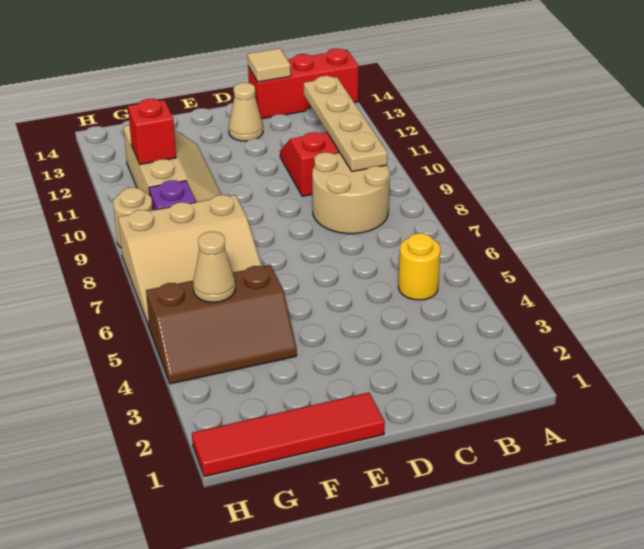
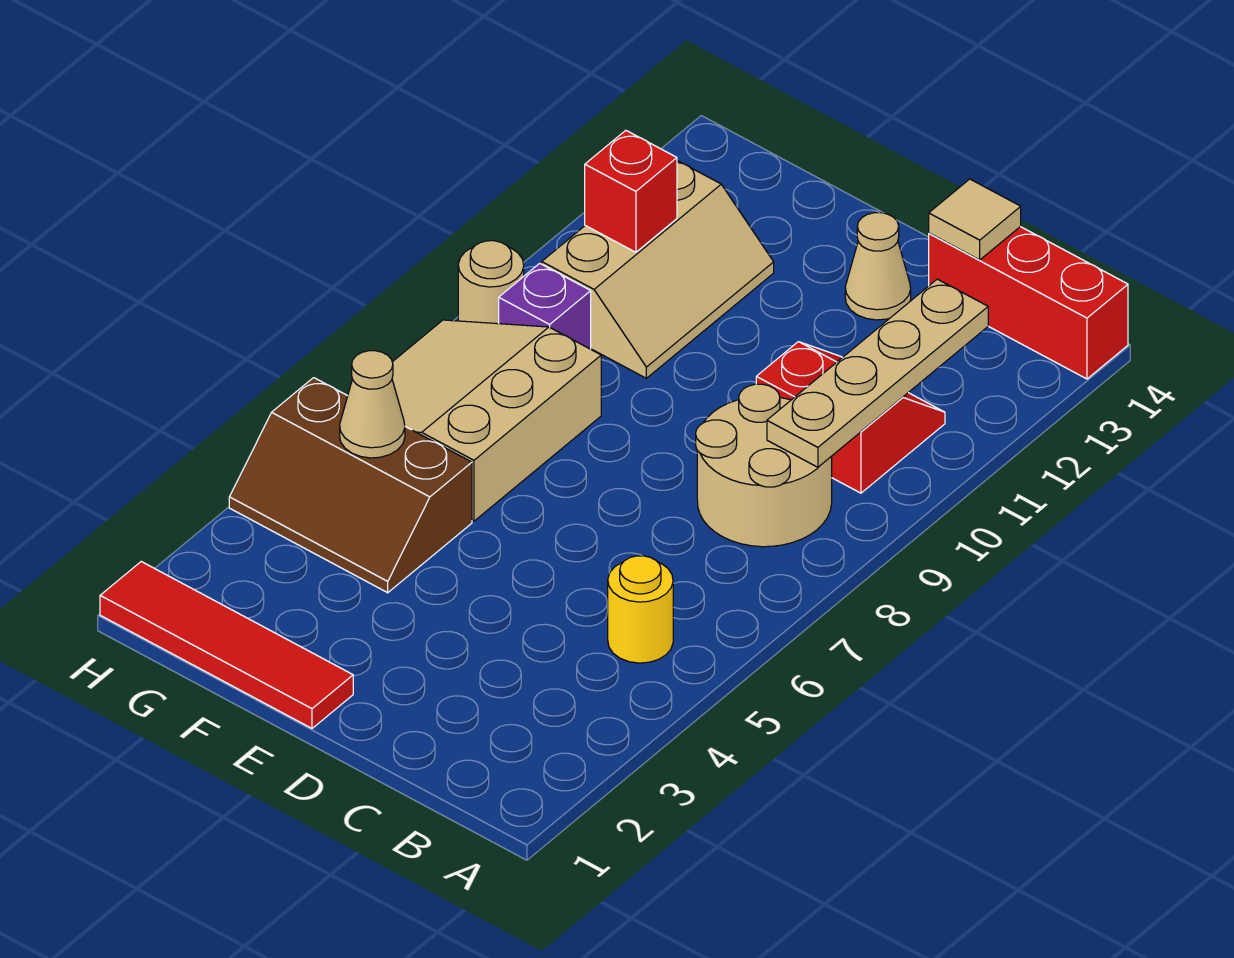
tan 3x3 slope [118,195,262,329] -> tan 3x3 slope turned to [392,320,601,521]

